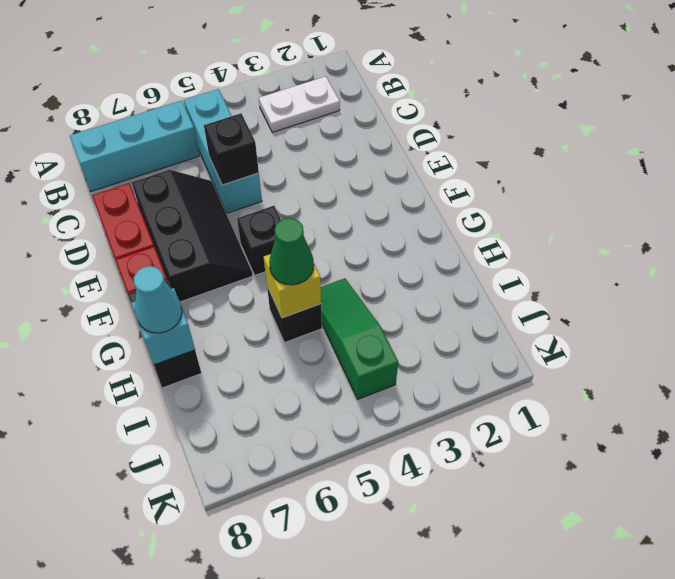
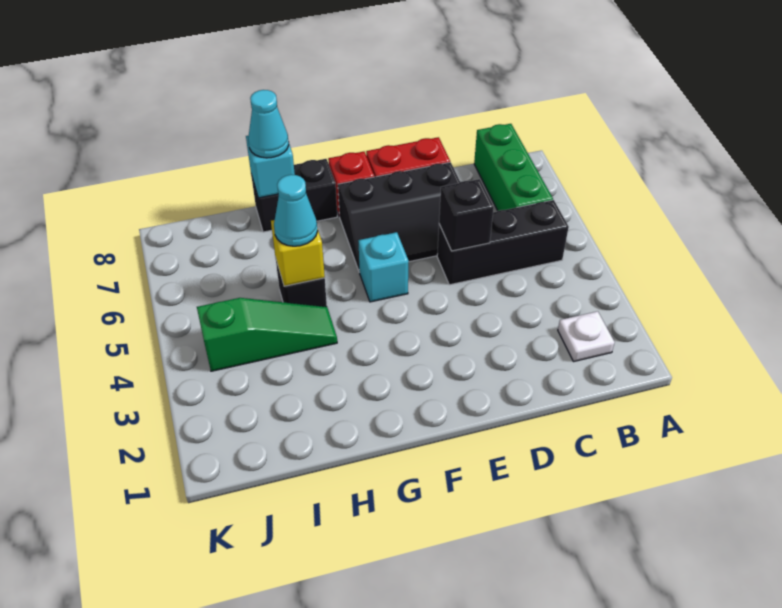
white 1x2 plate [259,76,340,132] -> white 1x1 plate [558,311,615,361]
cyan 1x3 brick [184,89,262,213] -> black 1x3 brick [437,200,569,285]
cyan 1x3 brick [70,100,199,192] -> green 1x3 brick [474,124,553,211]
black 1x1 brick [237,206,281,275] -> cyan 1x1 brick [358,232,409,302]
green 1x1 cone [269,218,314,285] -> cyan 1x1 cone [274,175,317,246]

